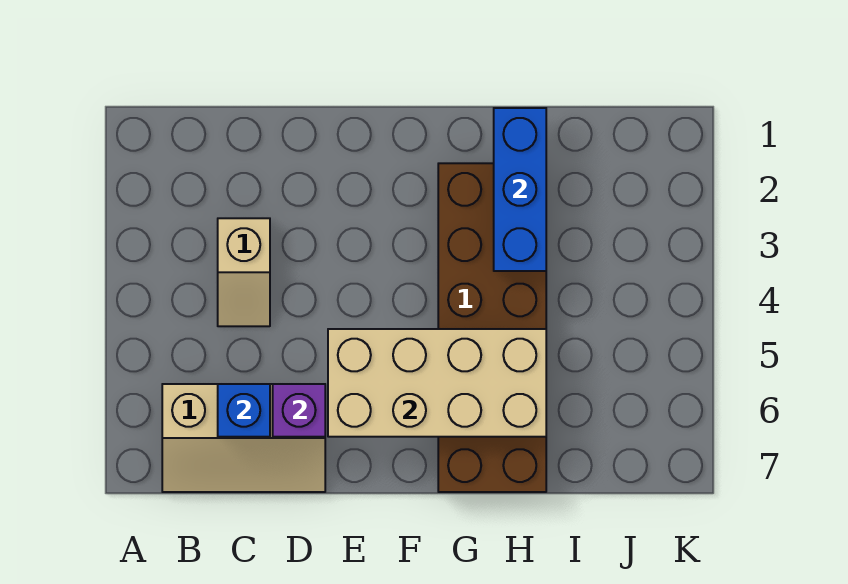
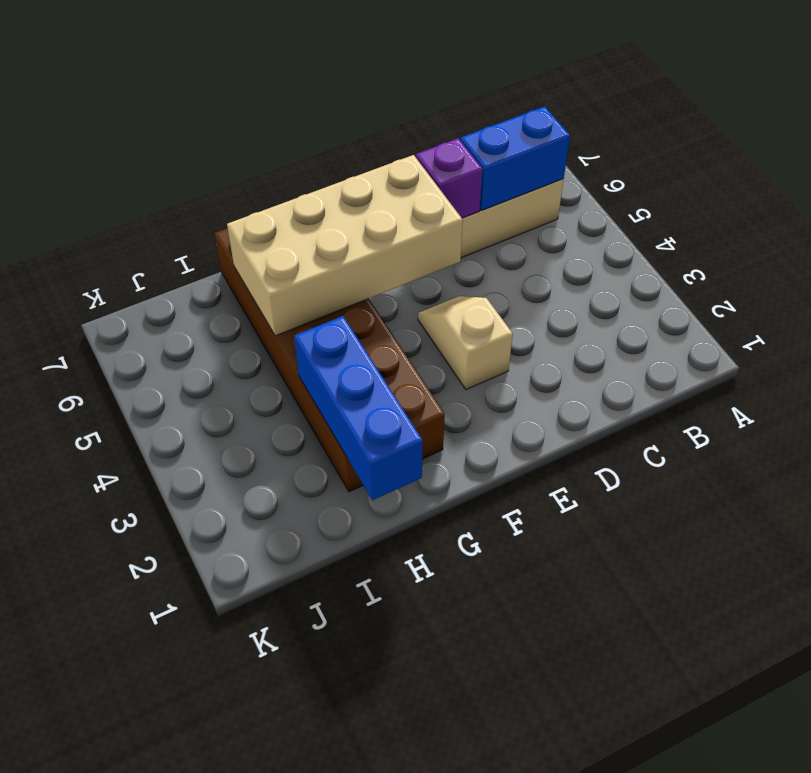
tan 1x2 slope [218,218,270,326] -> tan 1x2 slope moved to [418,296,513,389]
blue 1x1 brick [218,384,270,437] -> blue 1x2 brick [460,107,570,210]

